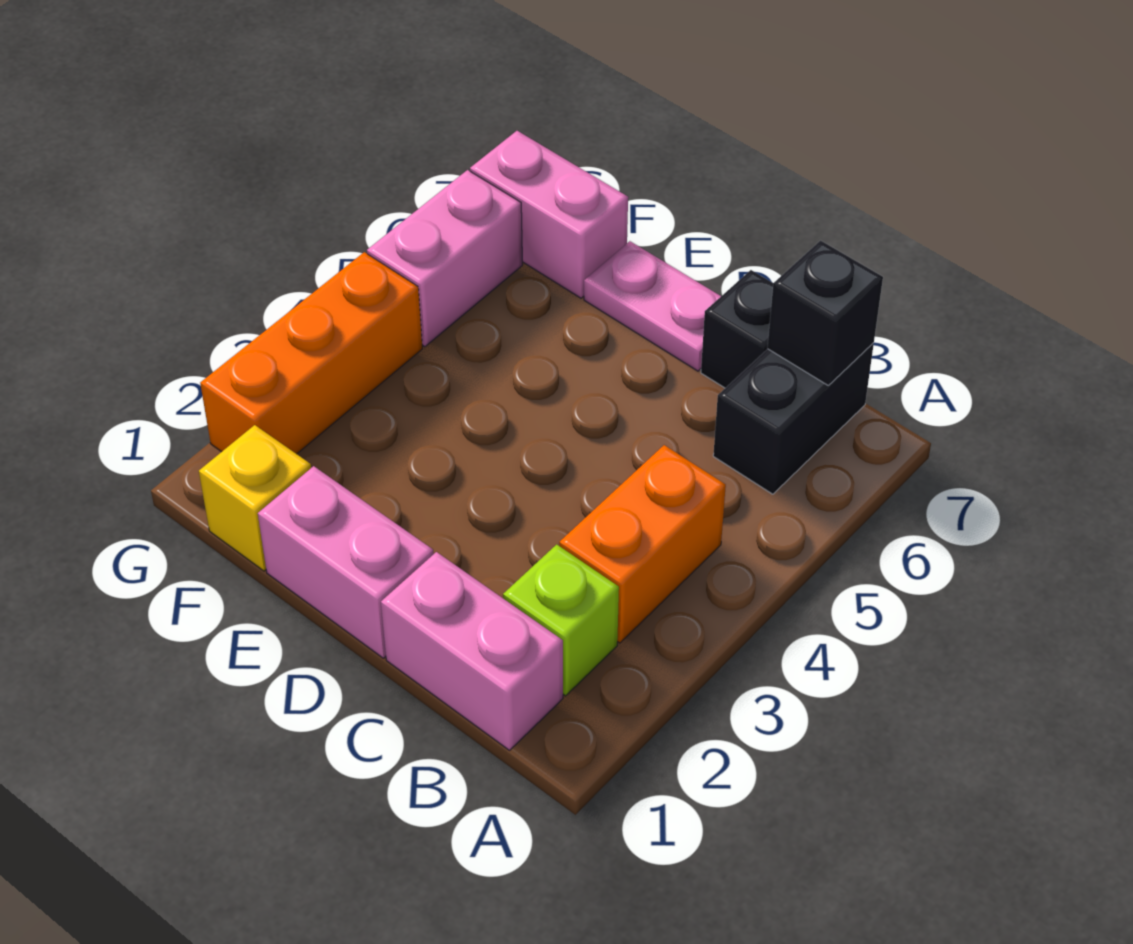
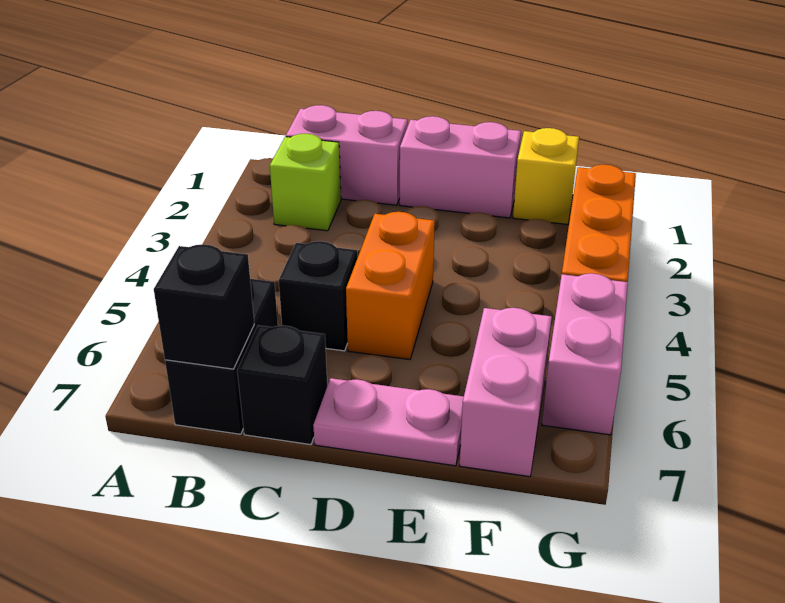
orange 1x2 brick [559,445,726,643] -> orange 1x2 brick moved to [346,212,435,360]
none -> black 1x1 brick [279,241,358,351]
pink 1x2 brick [470,131,628,298] -> pink 1x2 brick turned to [460,308,552,477]

